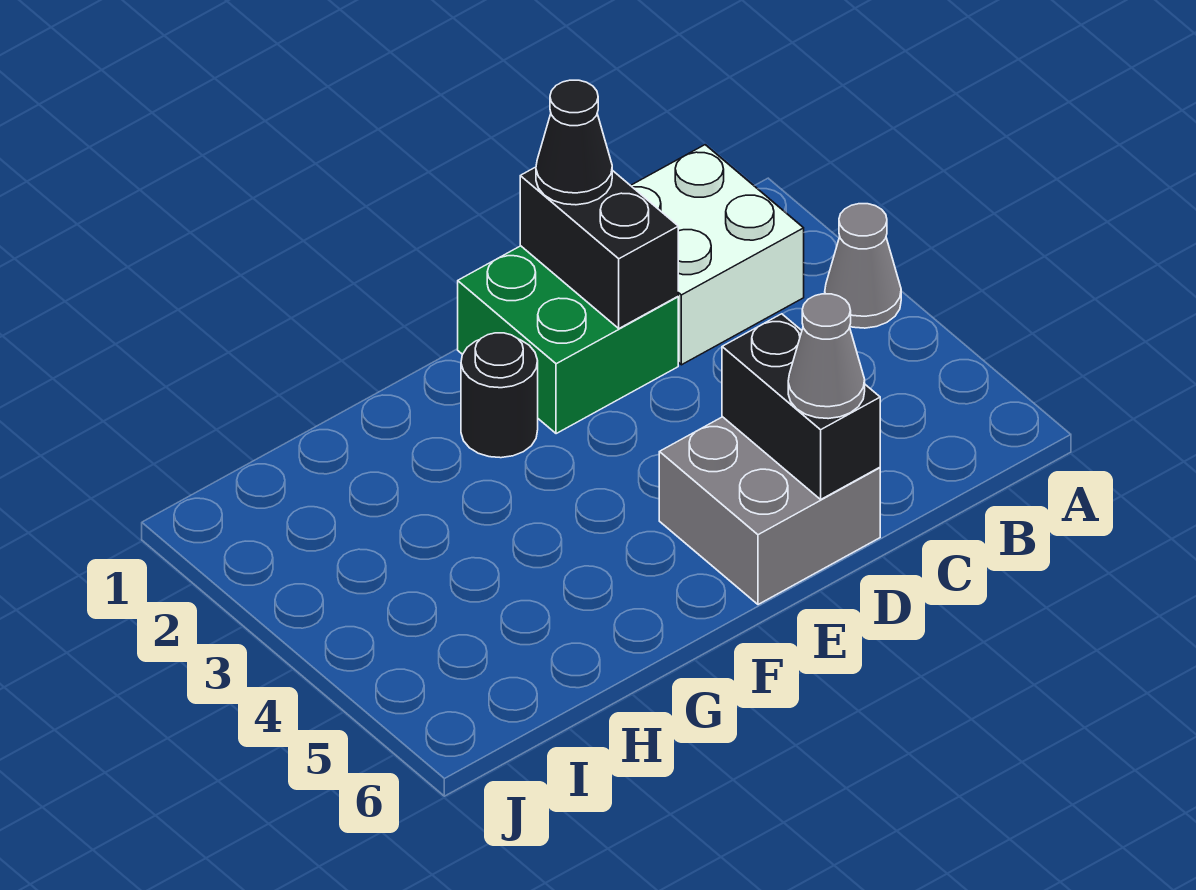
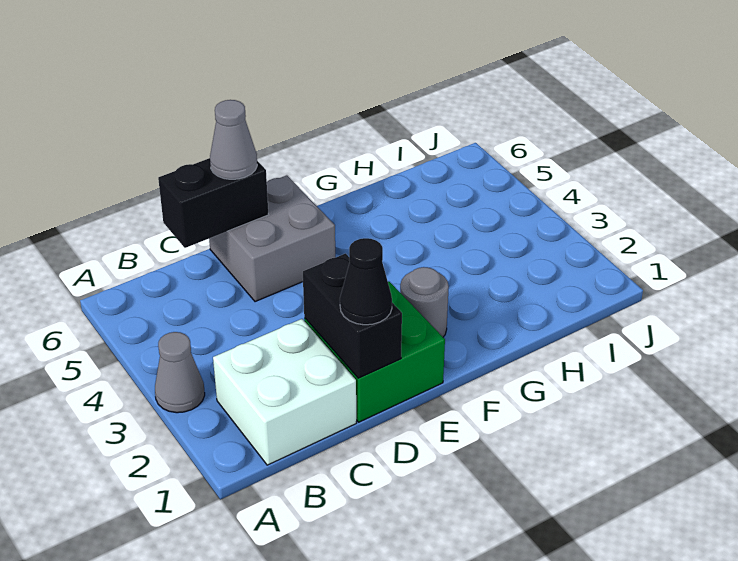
black 1x2 brick [722,314,880,499] -> black 1x2 brick turned to [158,158,268,248]
black 1x1 round brick [461,333,538,458] -> grey 1x1 round brick [400,267,449,337]

